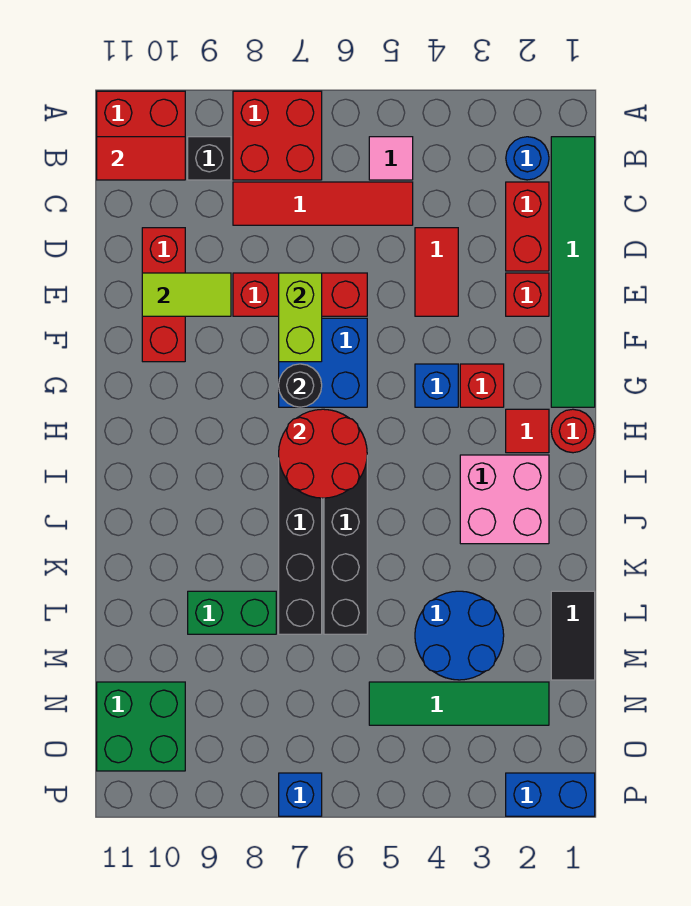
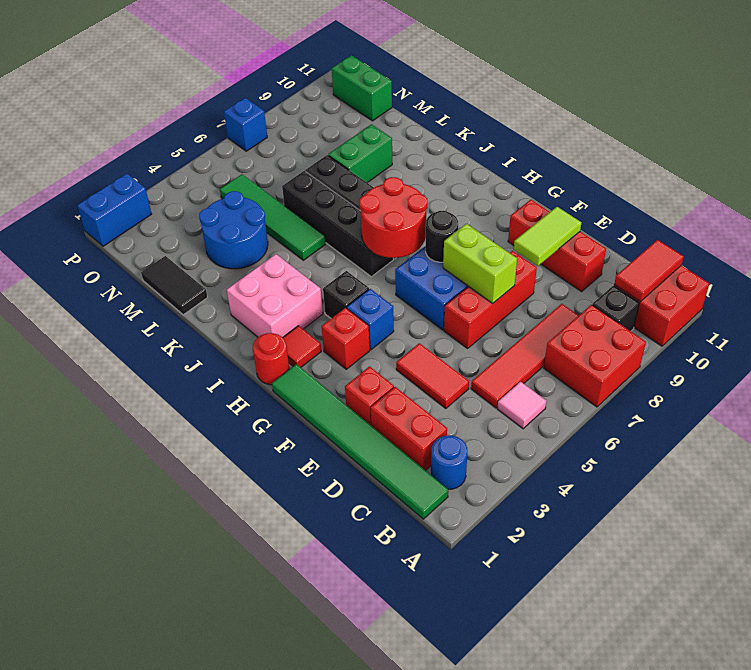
none -> black 1x1 brick [323,271,369,318]
green 1x4 tile [369,682,549,725] -> green 1x4 tile turned to [220,174,326,260]
green 2x2 brick [97,682,185,771] -> green 1x2 brick [332,55,392,121]

